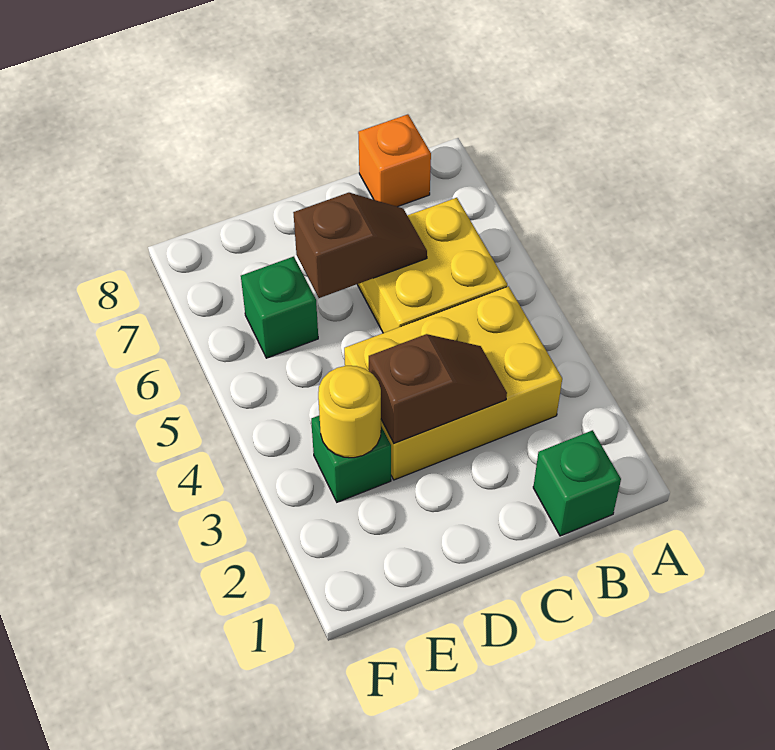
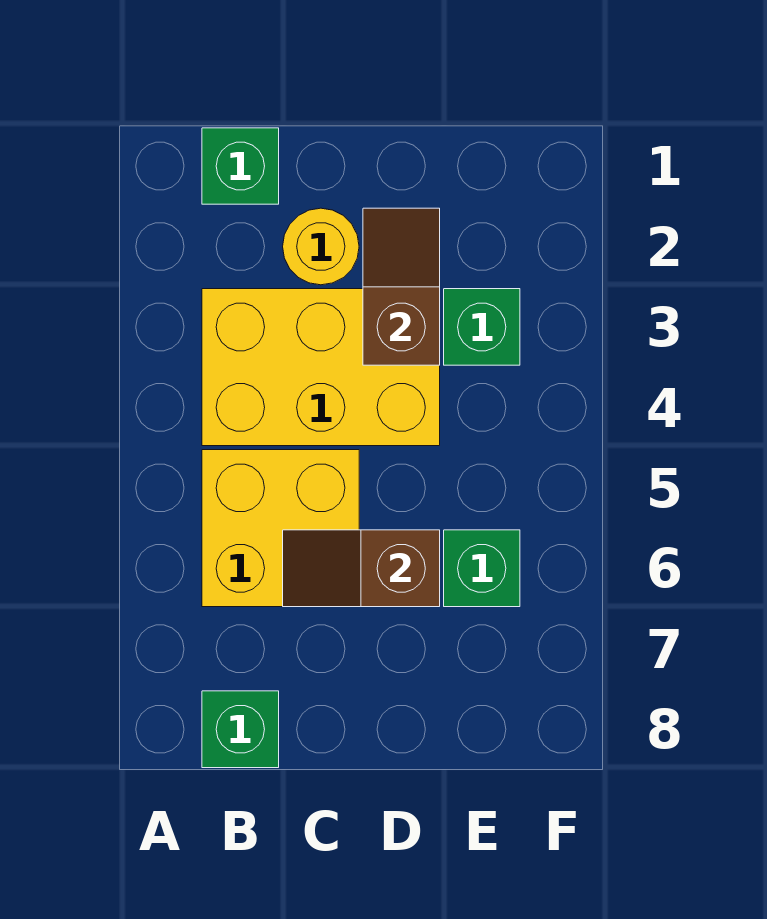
orange 1x1 brick [358,114,431,207] -> green 1x1 brick [202,691,279,768]
brown 1x2 slope [369,334,507,443] -> brown 1x2 slope turned to [363,208,440,365]
yellow 1x1 round brick [318,366,381,458] -> yellow 1x1 round brick moved to [283,208,359,285]

